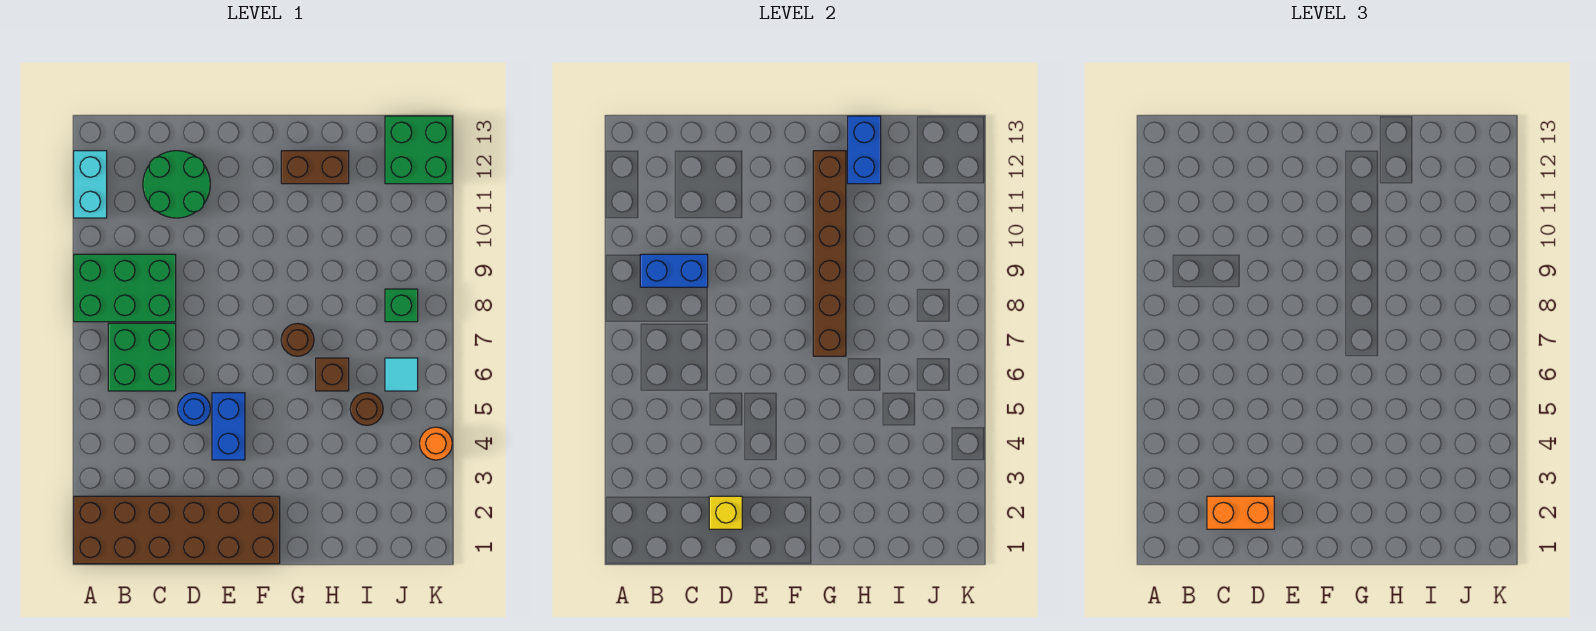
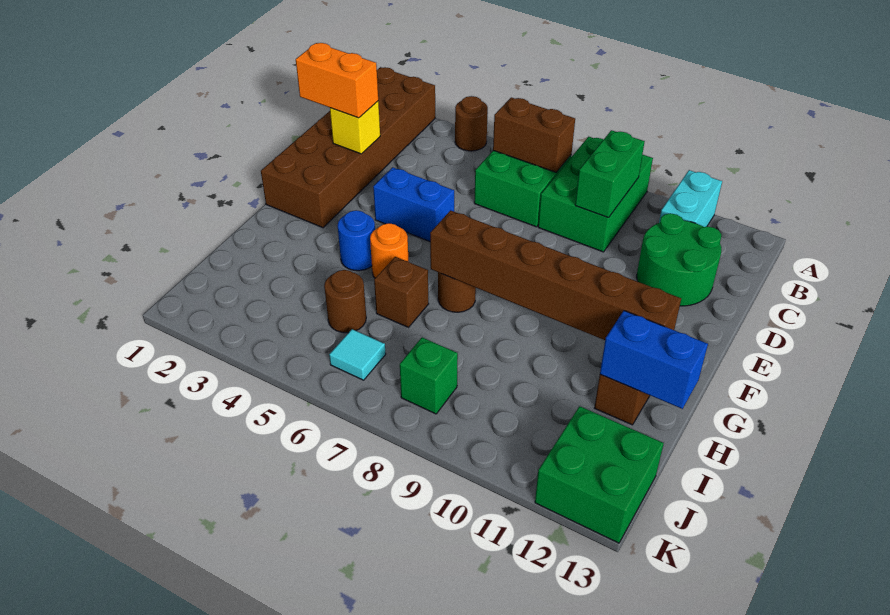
none -> brown 1x1 round brick [455,96,488,151]
cyan 1x2 brick [74,151,107,218] -> cyan 1x2 brick turned to [659,170,722,227]
none -> brown 1x2 brick [493,97,575,172]
blue 1x2 brick [640,254,708,287] -> green 1x2 brick [575,130,645,218]
orange 1x2 brick [1207,496,1274,529] -> orange 1x2 brick turned to [296,43,378,118]
blue 1x1 round brick [178,393,210,425] -> blue 1x1 round brick moved to [338,210,375,271]
orange 1x1 round brick [420,427,452,460] -> orange 1x1 round brick moved to [370,223,408,278]

